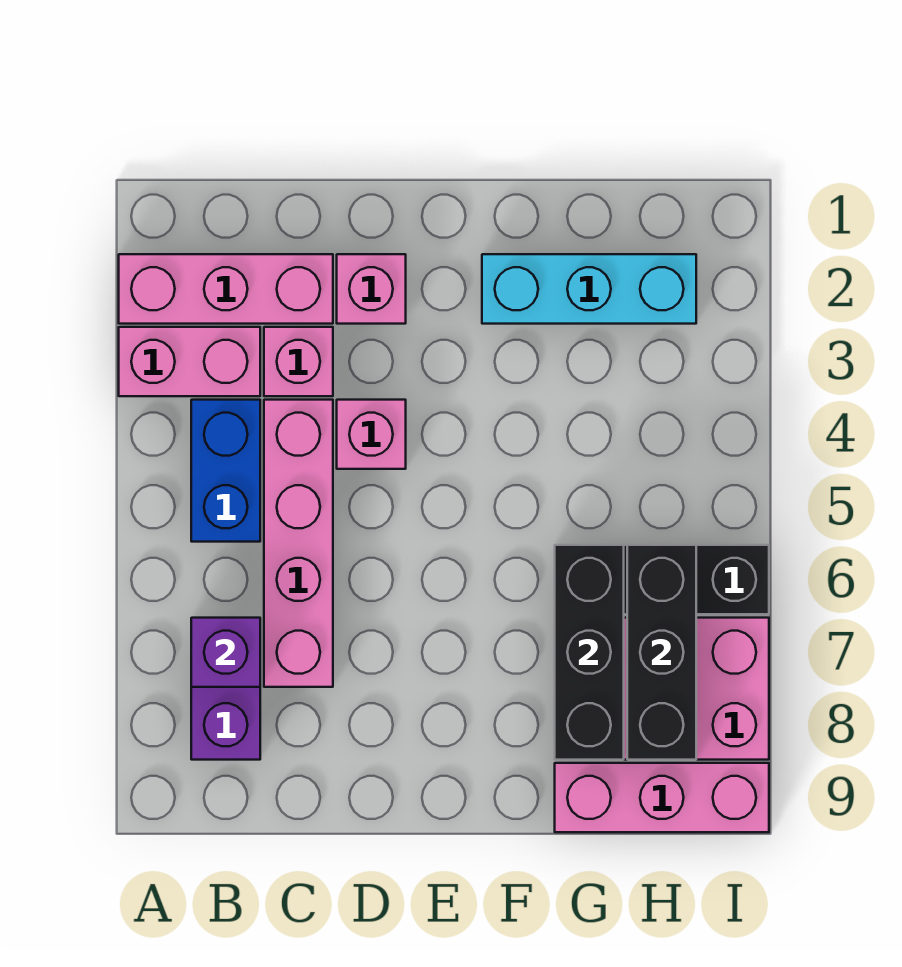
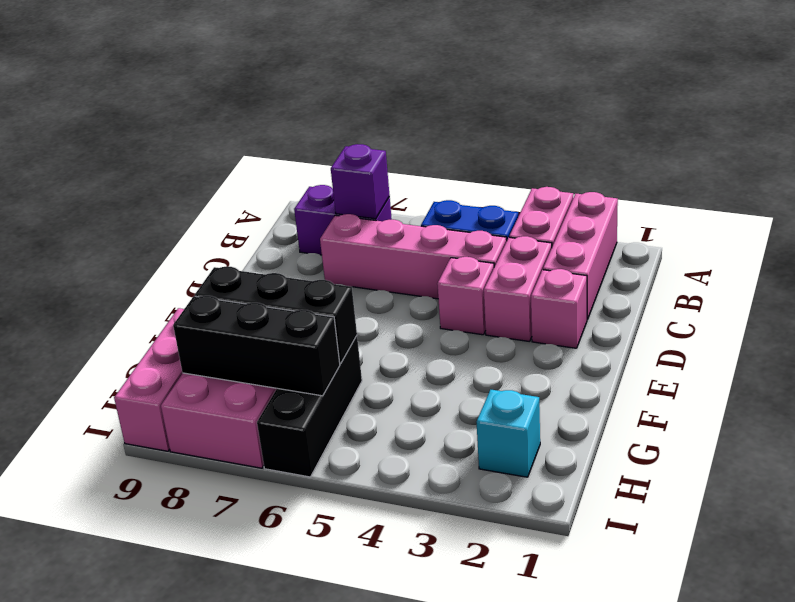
pink 1x1 brick [264,327,333,396] -> pink 1x2 brick [484,236,552,342]
cyan 1x3 brick [482,254,696,324] -> cyan 1x1 brick [477,390,540,477]

